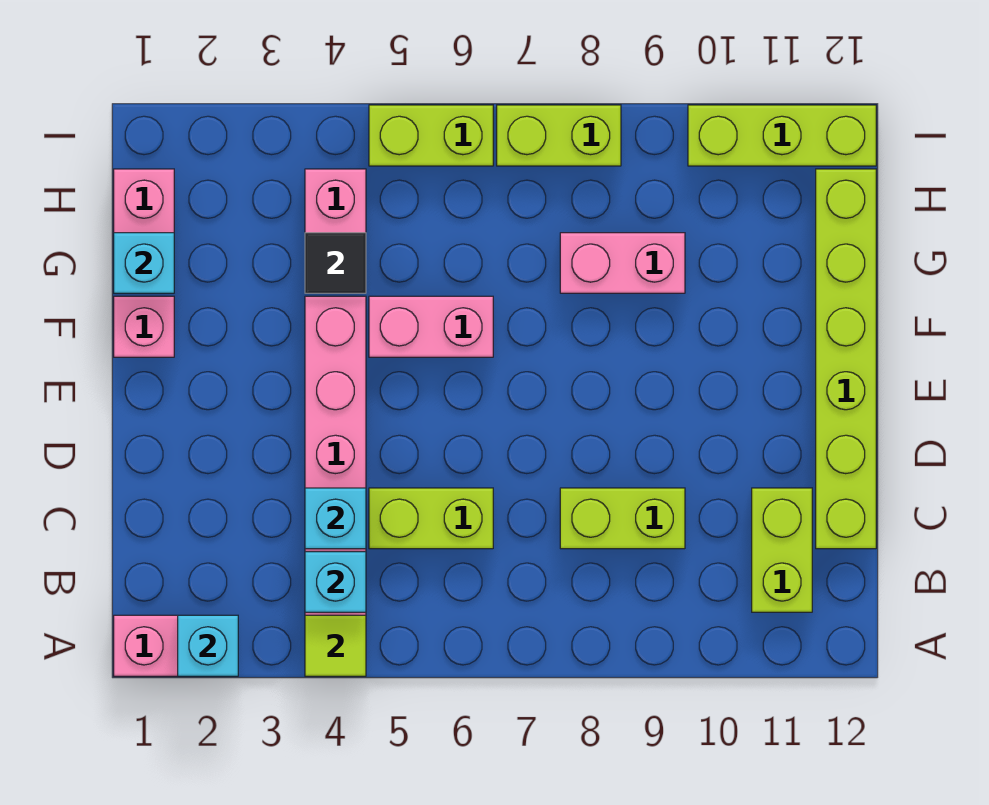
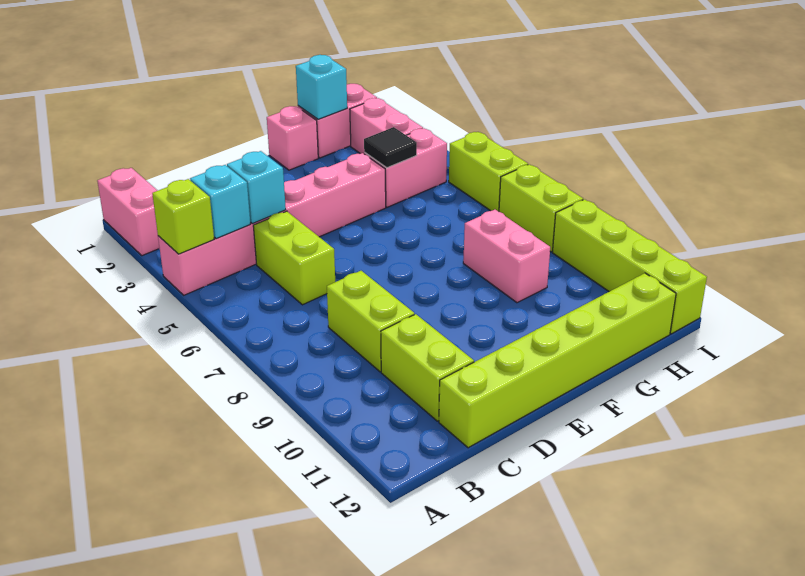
cyan 1x1 brick [178,615,238,676] -> none
lime 1x1 tile [305,615,366,676] -> lime 1x1 brick [152,179,214,254]
lime 1x2 brick [752,488,812,612] -> lime 1x2 brick turned to [381,314,474,421]
pink 1x2 brick [369,296,493,357] -> pink 1x2 brick moved to [350,98,423,154]
lime 1x3 brick [688,105,876,166] -> lime 1x4 brick [552,199,707,334]

